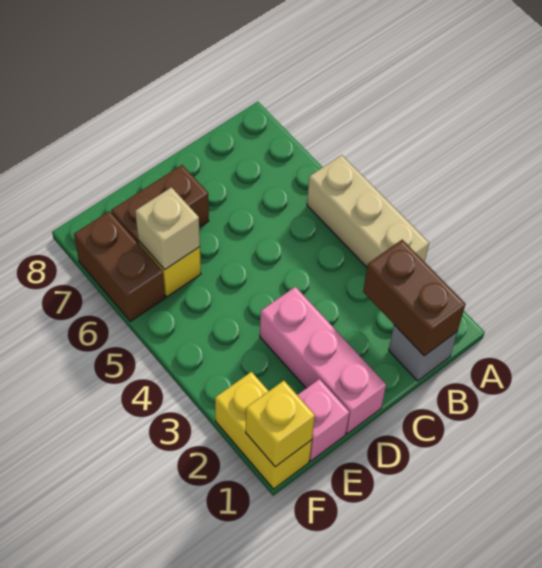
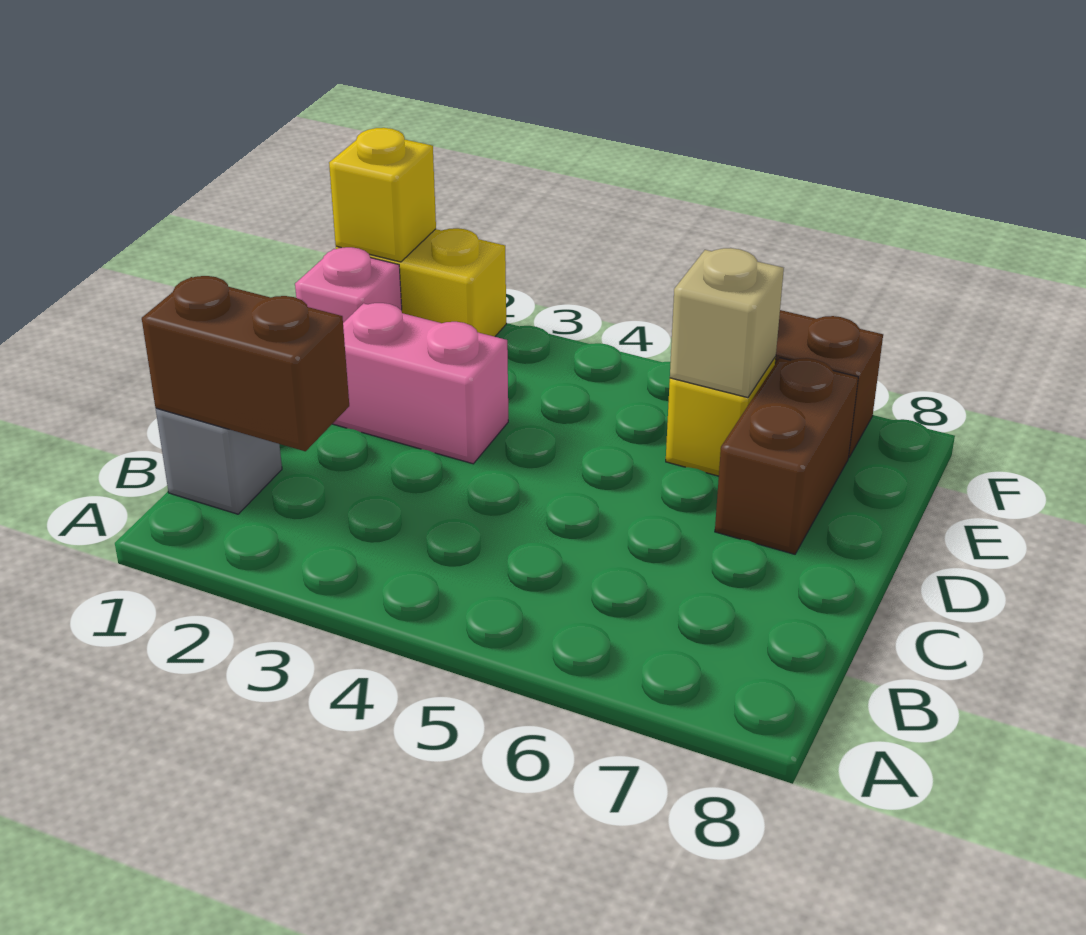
tan 1x3 brick [307,155,429,267] -> none
pink 1x3 brick [260,287,386,434] -> pink 1x2 brick [333,303,508,464]

